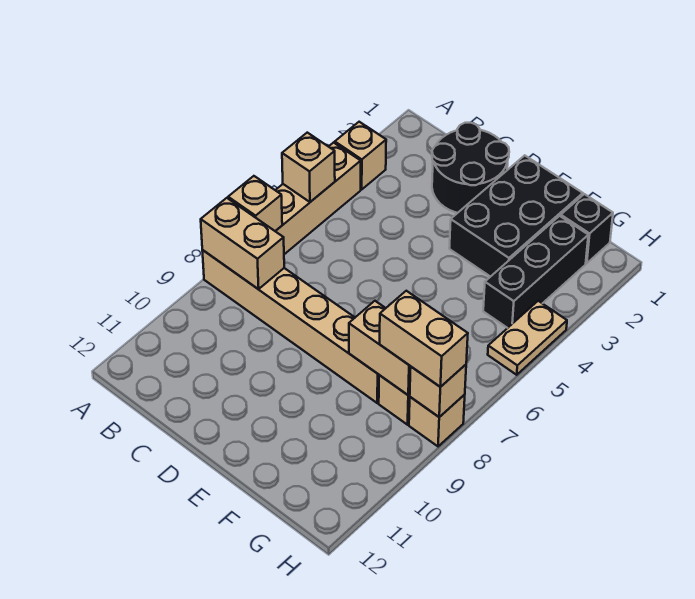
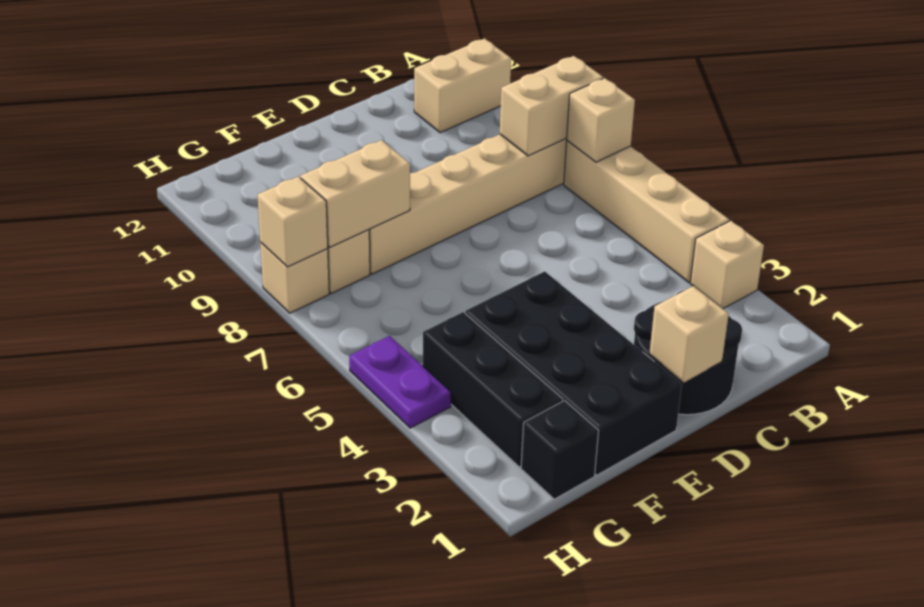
tan 1x1 brick [282,133,335,202] -> tan 1x1 brick moved to [649,286,729,382]
black 2x3 brick [449,155,583,277] -> black 2x4 brick [465,271,682,475]
tan 1x2 brick [380,291,468,387] -> tan 1x2 brick moved to [414,39,511,133]
tan 1x2 plate [488,301,567,375] -> purple 1x2 plate [349,336,451,428]

